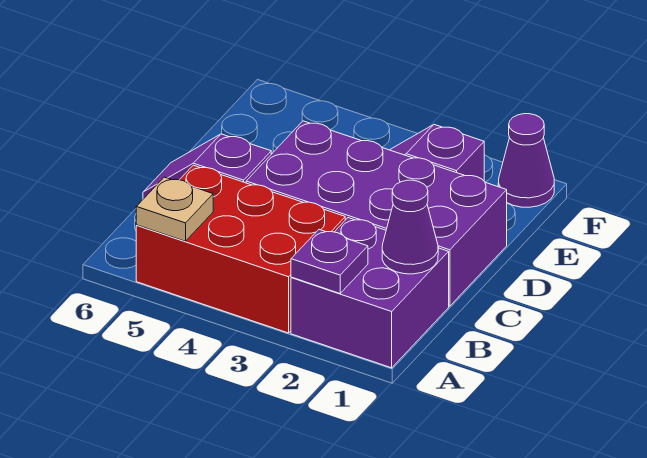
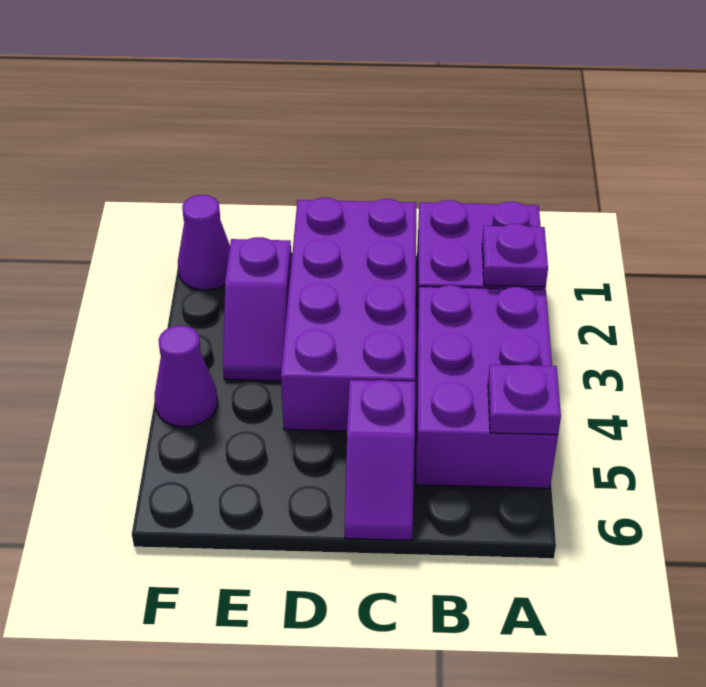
red 2x3 brick [136,165,345,333] -> purple 2x3 brick [416,285,558,488]
tan 1x1 plate [136,177,213,241] -> purple 1x1 plate [488,364,561,435]
purple 1x1 cone [382,180,438,274] -> purple 1x1 cone moved to [155,325,218,427]

